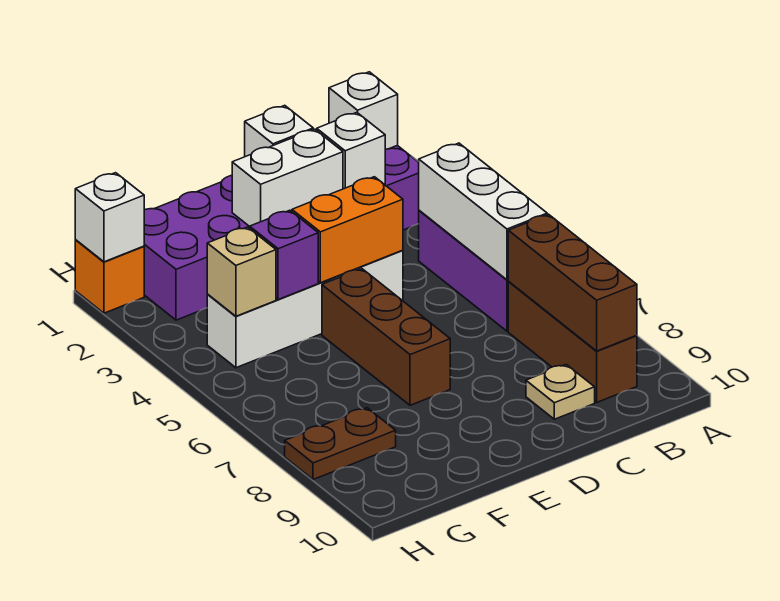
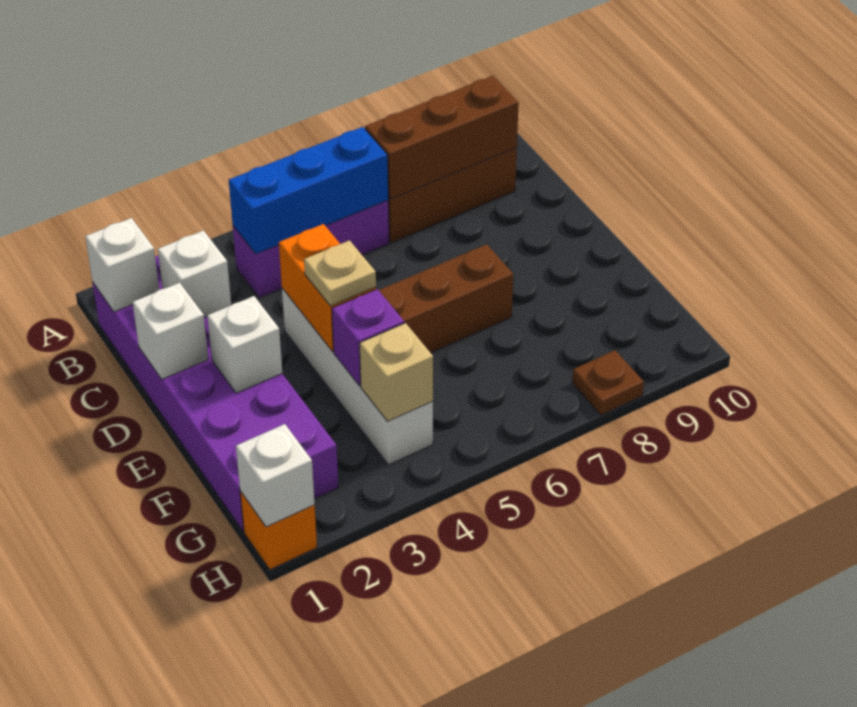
white 1x3 brick [419,143,547,280] -> blue 1x3 brick [229,127,388,254]
tan 1x1 plate [526,365,595,419] -> tan 1x1 plate moved to [304,240,376,306]
white 1x2 brick [232,129,343,227] -> white 1x1 brick [207,296,282,393]
brown 1x2 plate [285,408,396,480] -> brown 1x1 plate [572,350,644,415]

